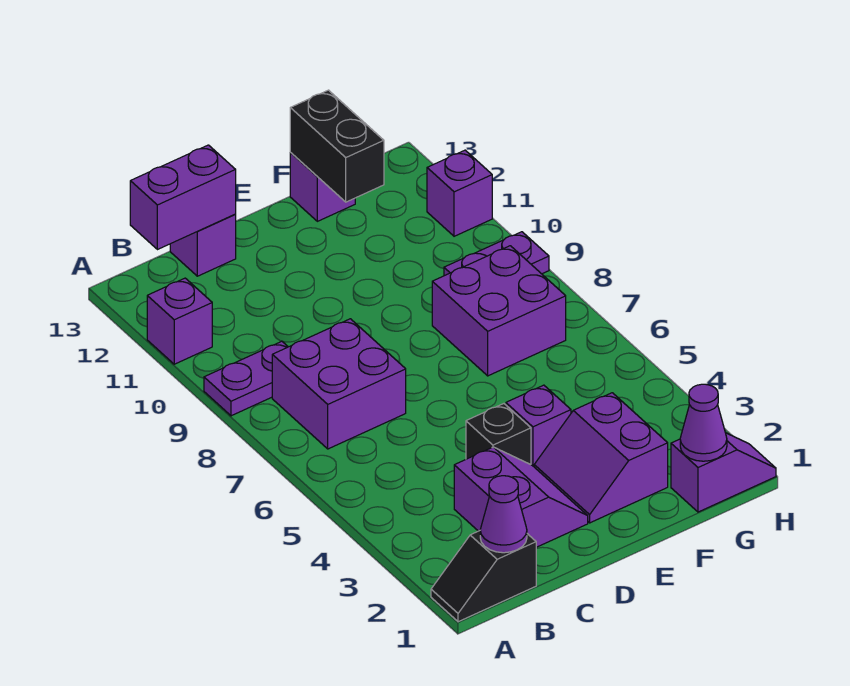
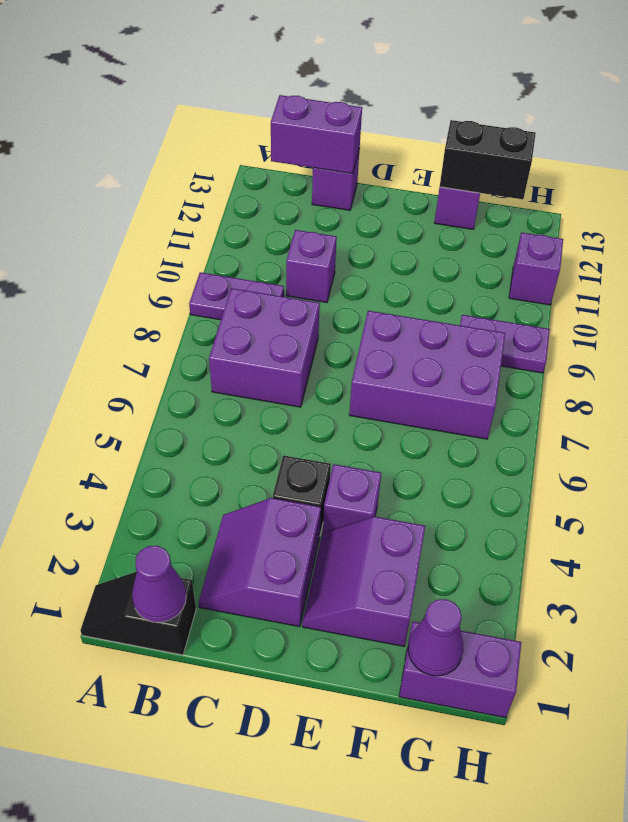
purple 1x1 brick [147,278,212,364] -> purple 1x1 brick moved to [286,230,337,303]
purple 2x2 slope [454,447,588,547] -> purple 2x2 slope turned to [199,498,321,627]
purple 2x2 brick [432,246,566,376] -> purple 2x3 brick [349,311,505,439]
black 1x2 brick [290,90,384,202] -> black 1x2 brick turned to [440,120,536,199]
purple 1x2 slope [671,433,776,512] -> purple 1x2 brick [399,622,521,718]

